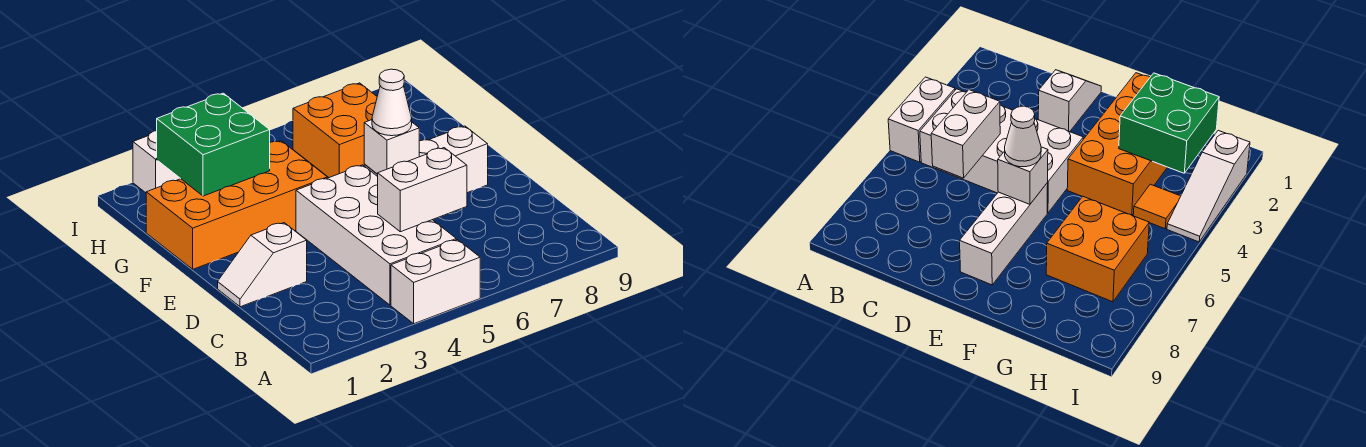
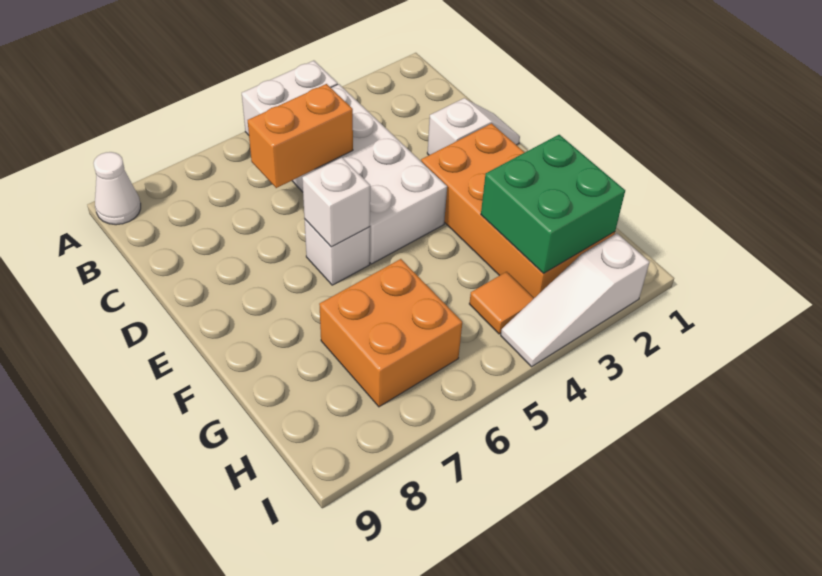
white 1x2 brick [377,148,467,232] -> orange 1x2 brick [248,84,353,188]
white 1x3 brick [364,126,488,193] -> white 1x1 brick [305,220,370,285]
white 1x1 cone [372,69,412,136] -> white 1x1 cone moved to [94,152,141,225]
orange 2x4 brick [146,141,327,269] -> orange 2x4 brick turned to [421,123,615,298]

